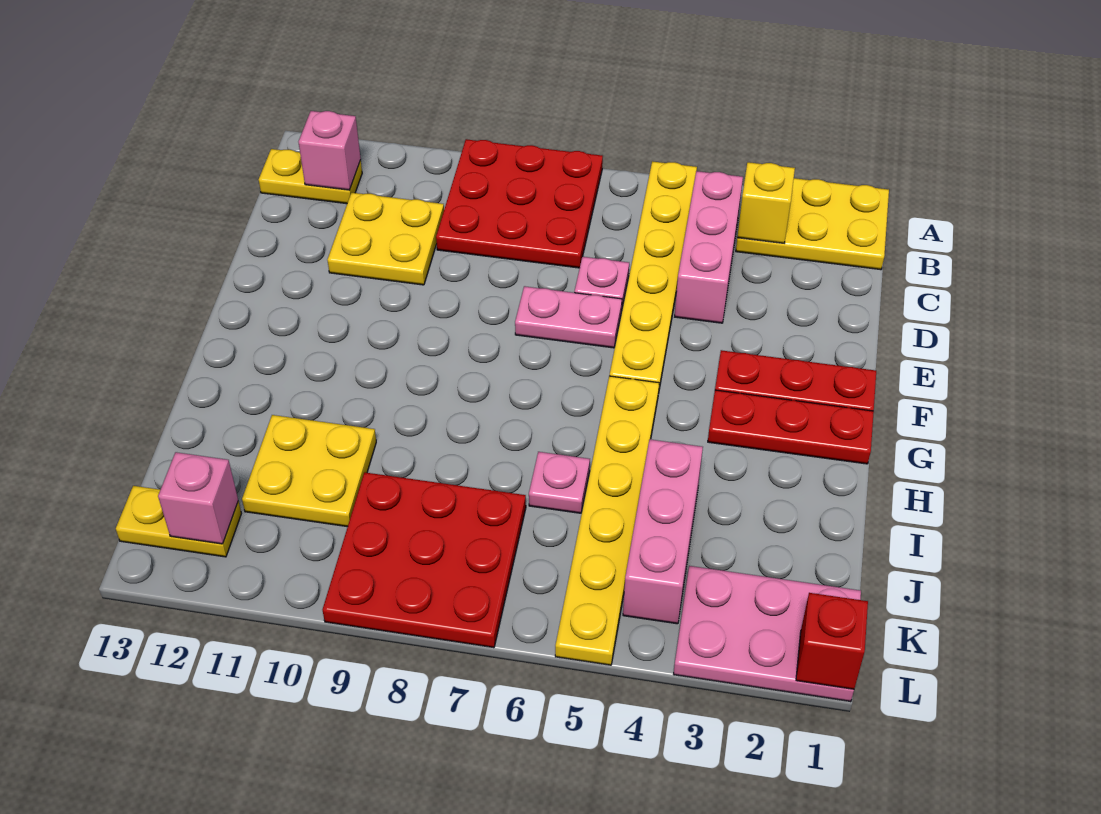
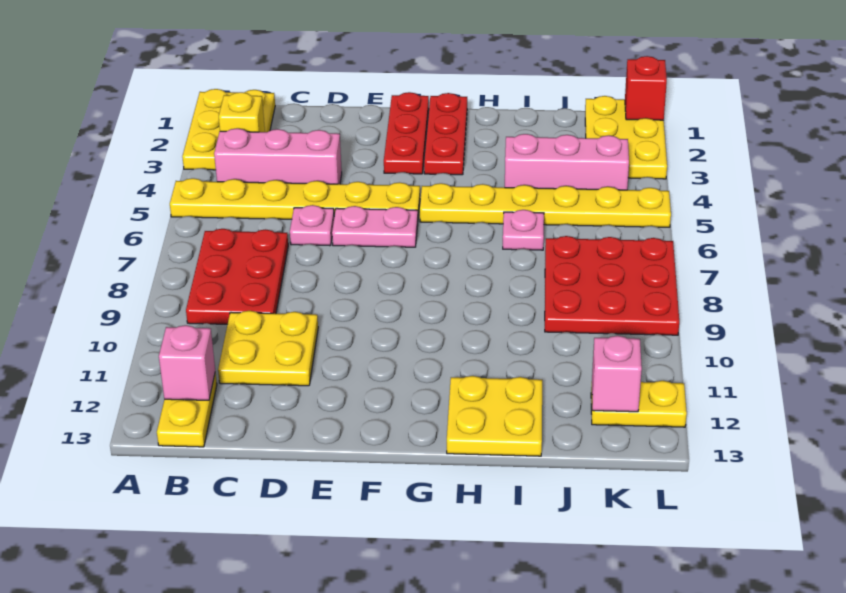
red 3x3 plate [436,139,603,268] -> red 2x3 plate [186,229,288,324]
pink 1x2 plate [515,286,622,348] -> pink 1x2 plate turned to [332,206,418,247]
yellow 2x2 plate [242,415,376,527] -> yellow 2x2 plate moved to [447,376,542,456]
pink 2x3 plate [674,566,861,702] -> yellow 2x3 plate [585,96,667,179]
yellow 1x2 plate [116,486,241,557] -> yellow 1x2 plate turned to [591,381,687,427]

